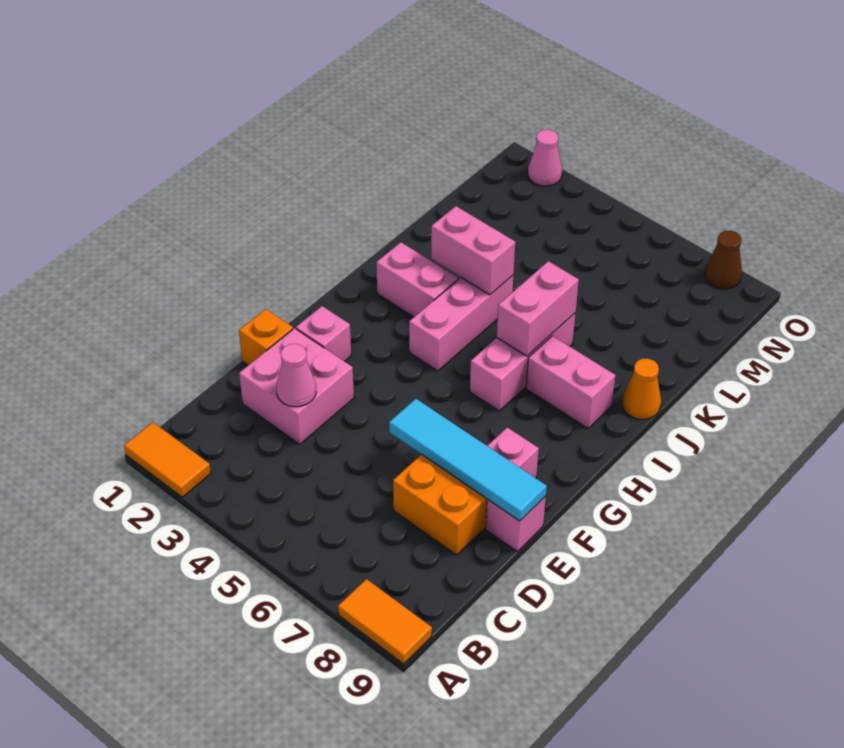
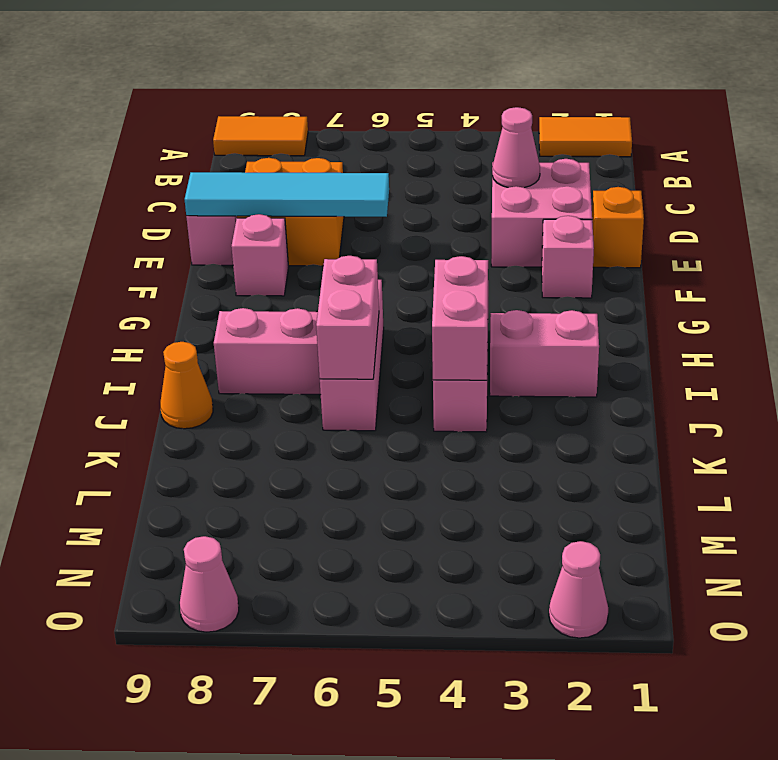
pink 1x2 brick [431,206,515,295] -> pink 1x2 brick turned to [432,256,488,380]
brown 1x1 cone [705,230,742,289] -> pink 1x1 cone [180,536,239,632]

